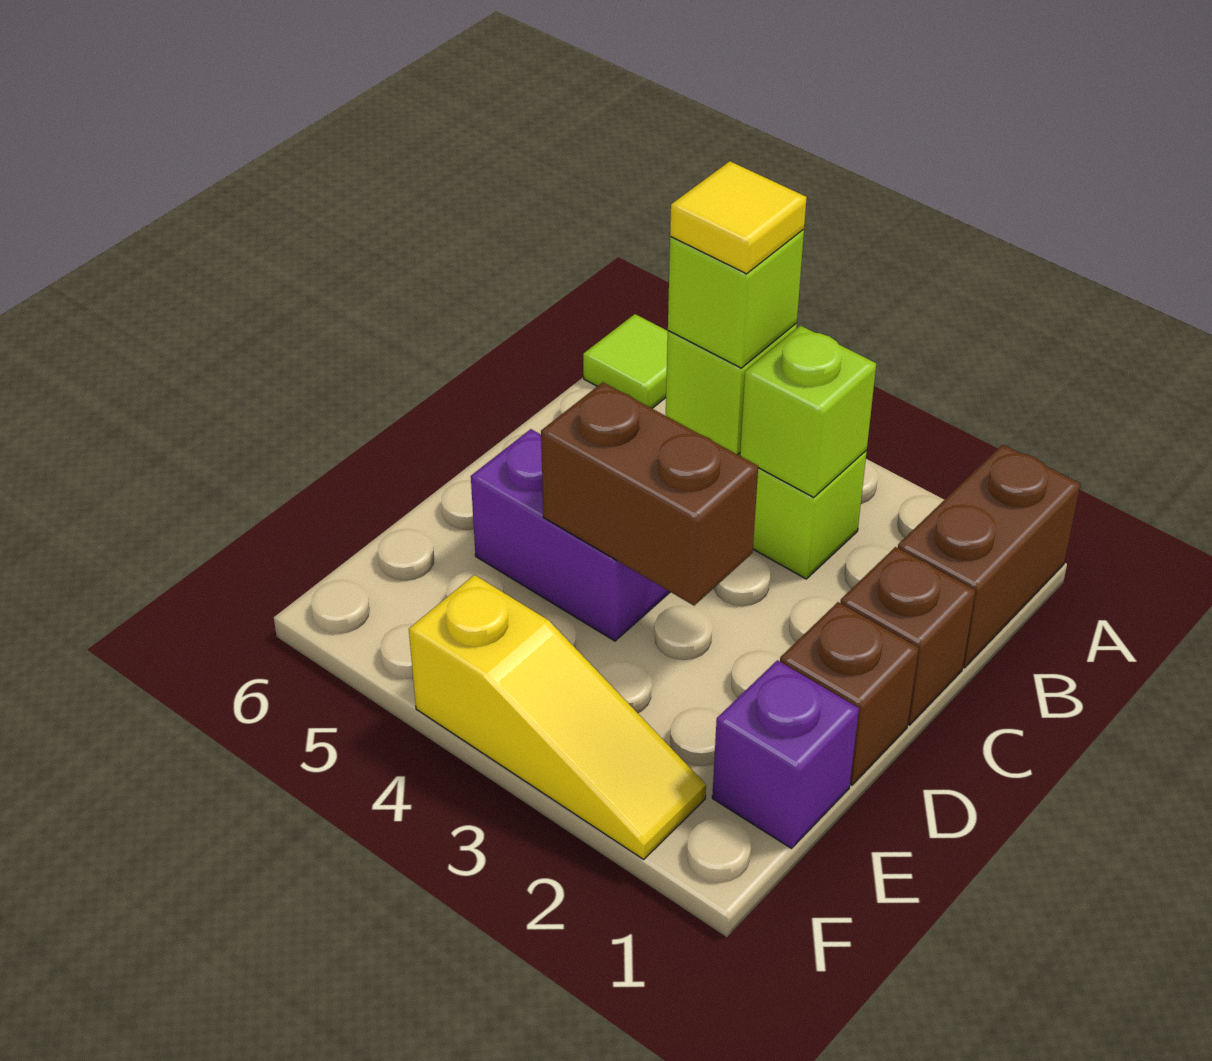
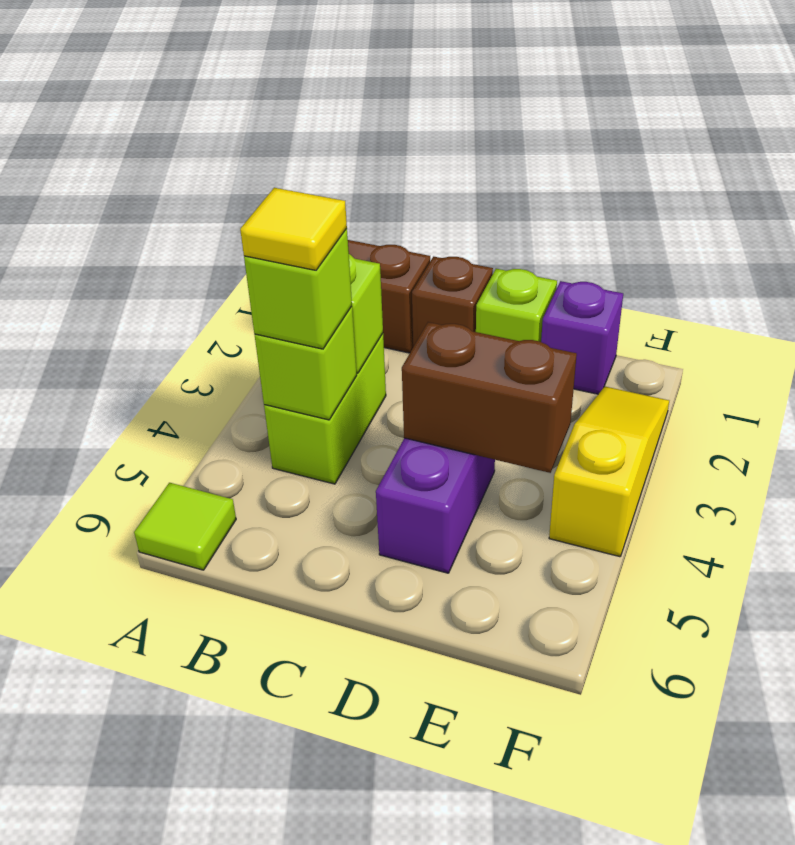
brown 1x1 brick [780,602,919,785] -> lime 1x1 brick [476,269,557,342]
brown 1x2 brick [541,382,758,606] -> brown 1x2 brick turned to [402,322,577,473]

